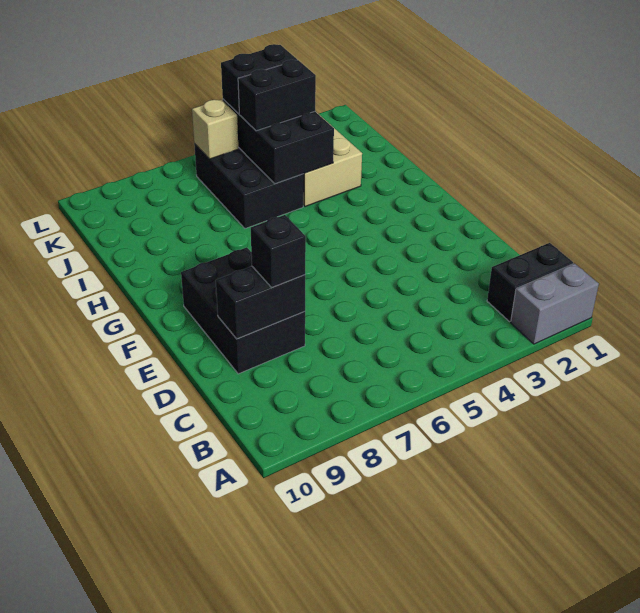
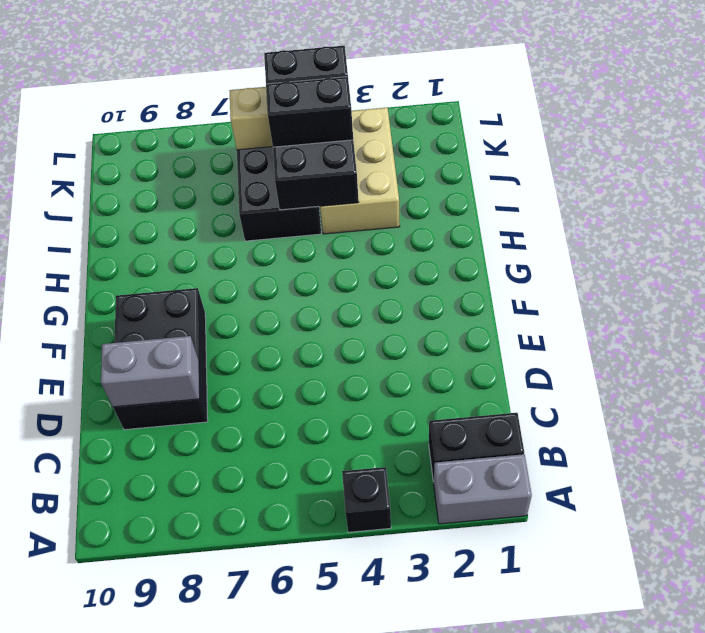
black 1x2 brick [216,266,305,339] -> grey 1x2 brick [101,336,200,407]
black 1x1 brick [251,215,306,288] -> black 1x1 brick moved to [342,467,391,532]

